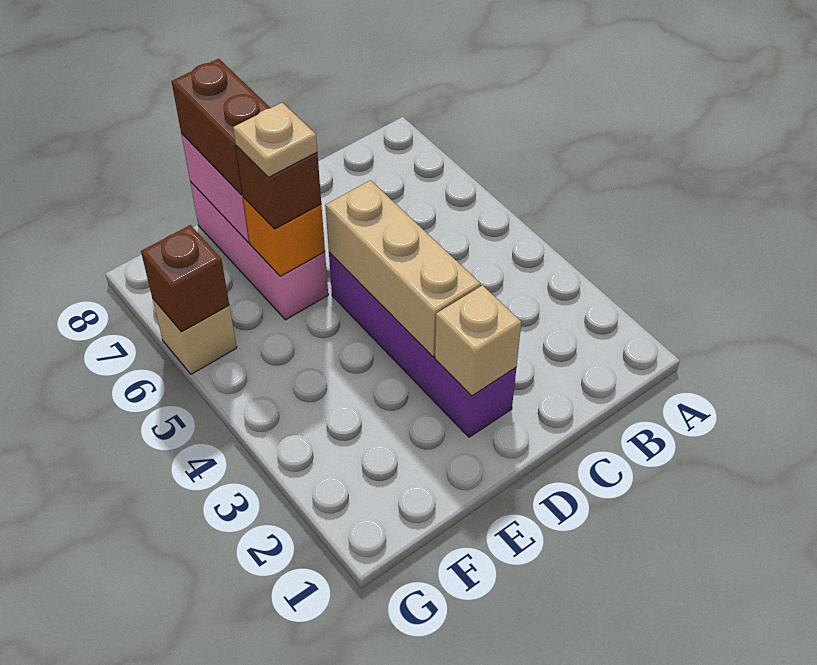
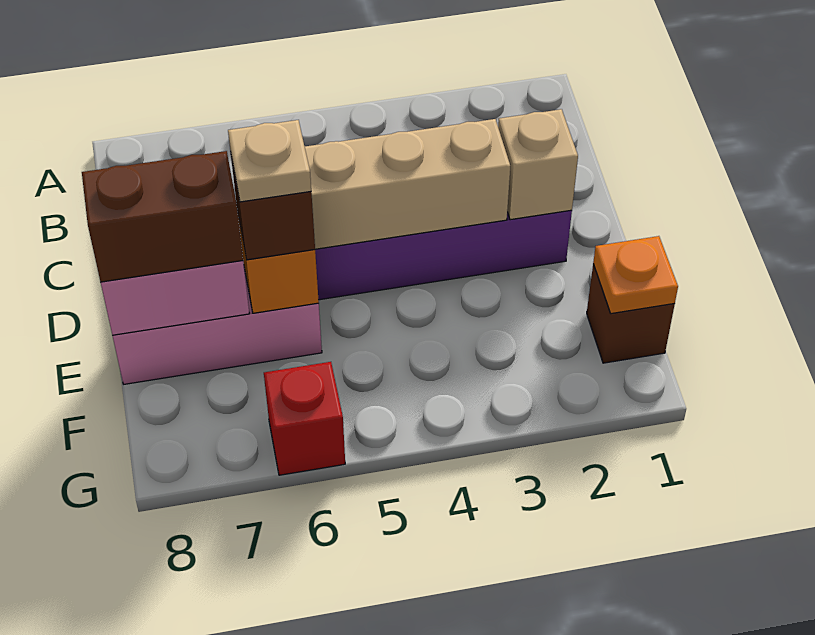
none -> orange 1x1 plate [593,236,678,314]
tan 1x1 brick [152,298,237,374] -> red 1x1 brick [264,362,345,475]
brown 1x1 brick [141,225,229,332] -> brown 1x1 brick moved to [587,264,675,363]

